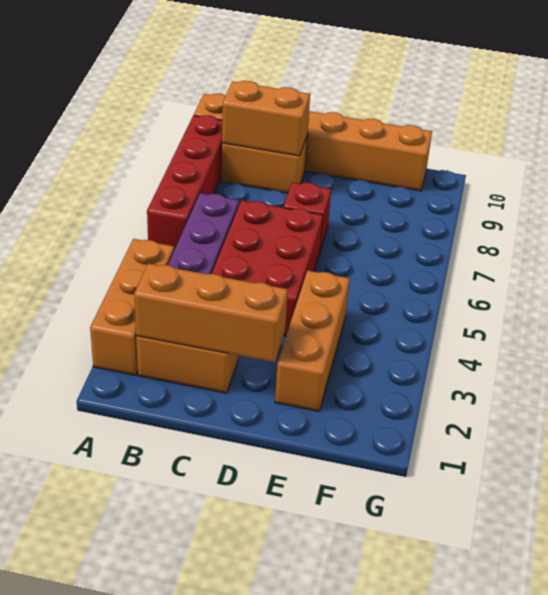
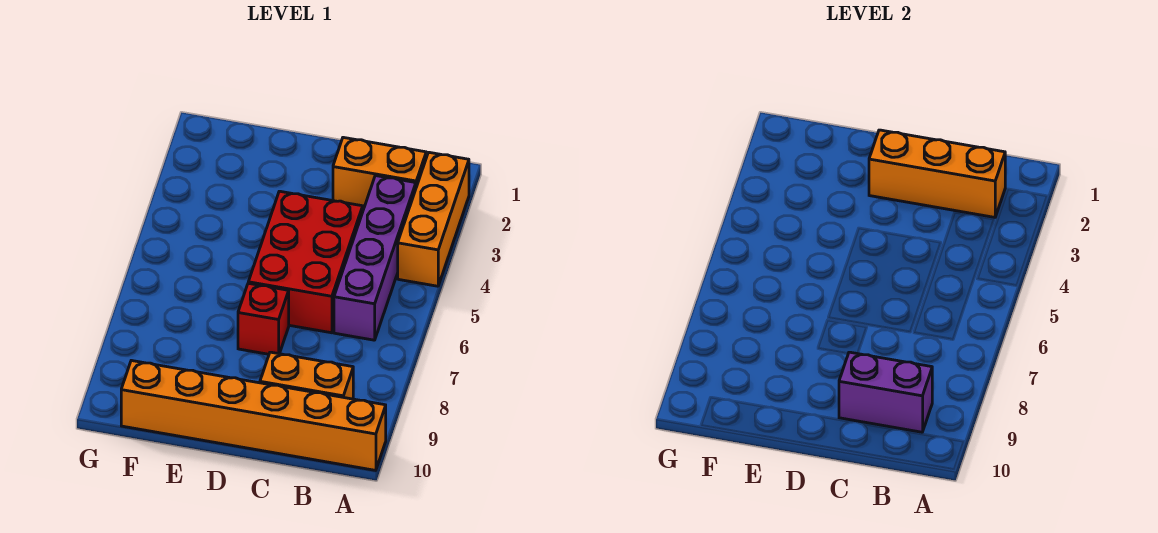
red 1x4 brick [147,115,222,250] -> none
orange 1x2 brick [222,81,310,156] -> purple 1x2 brick [839,352,932,432]
orange 1x3 brick [275,270,350,411] -> none

